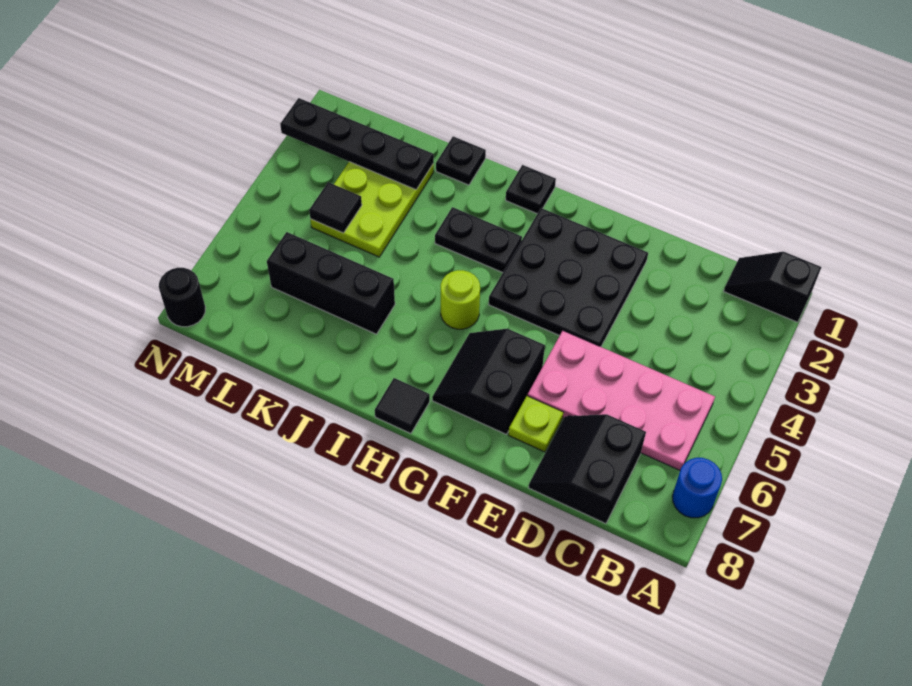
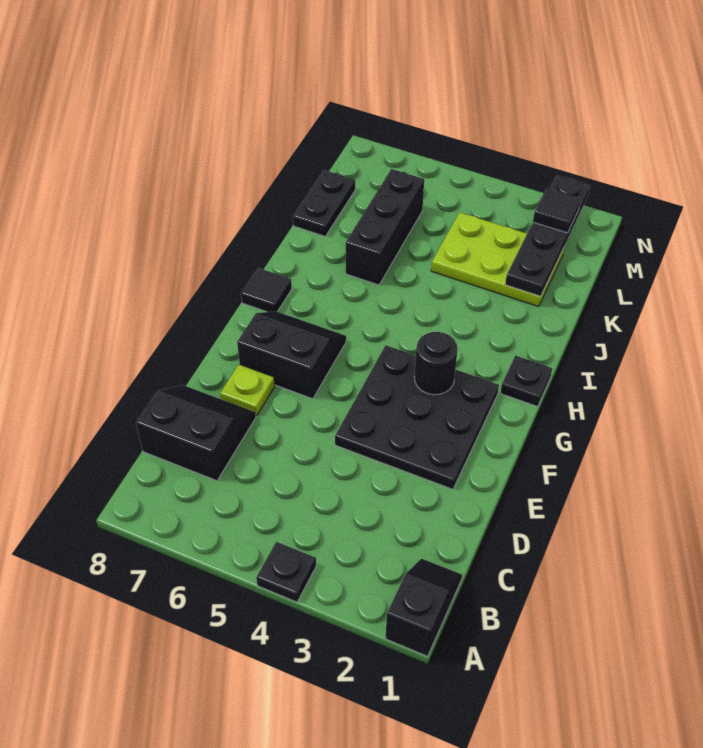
blue 1x1 round brick [672,458,722,518] -> none
pink 2x4 plate [527,331,715,470] -> none
black 1x2 plate [435,207,522,273] -> black 1x2 plate moved to [293,170,355,236]
lime 1x1 round brick [441,270,480,329] -> none
black 1x1 plate [436,136,486,185] -> black 1x1 plate moved to [256,542,316,602]
black 1x1 tile [309,182,362,233] -> black 1x1 tile moved to [533,188,581,233]
black 1x1 round brick [159,268,206,327] -> black 1x1 round brick moved to [414,332,458,395]

